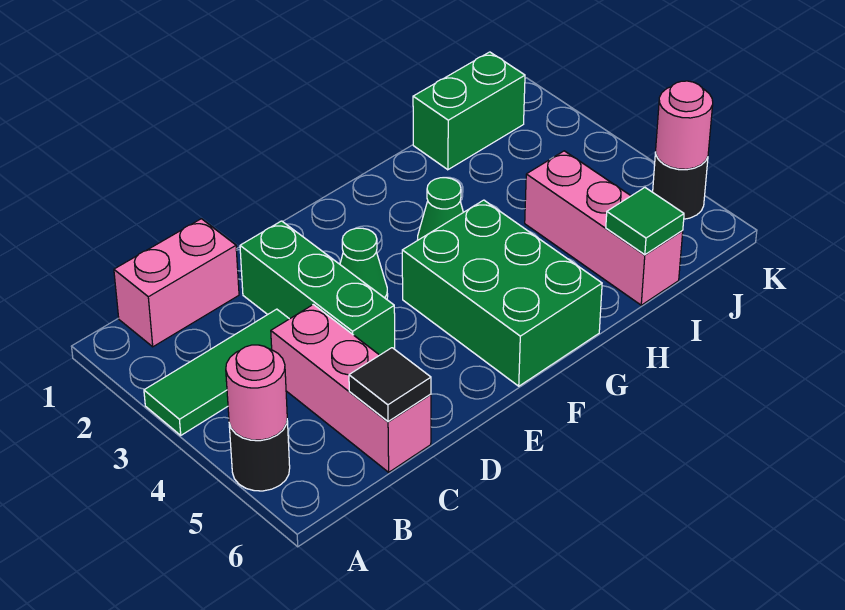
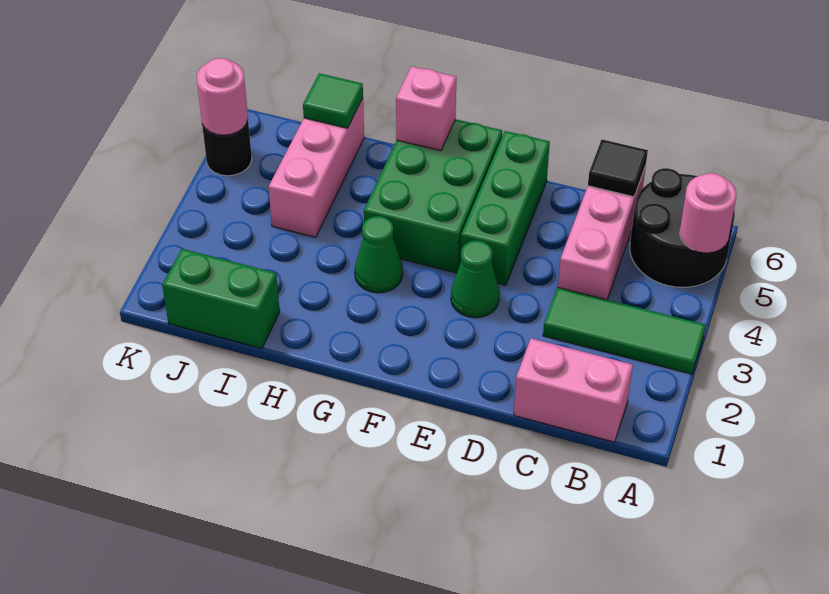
black 1x1 round brick [229,421,290,491] -> black 2x2 round brick [630,168,735,287]
green 1x3 brick [240,221,395,355] -> green 1x3 brick moved to [460,131,550,285]
none -> pink 1x1 brick [396,66,456,151]

